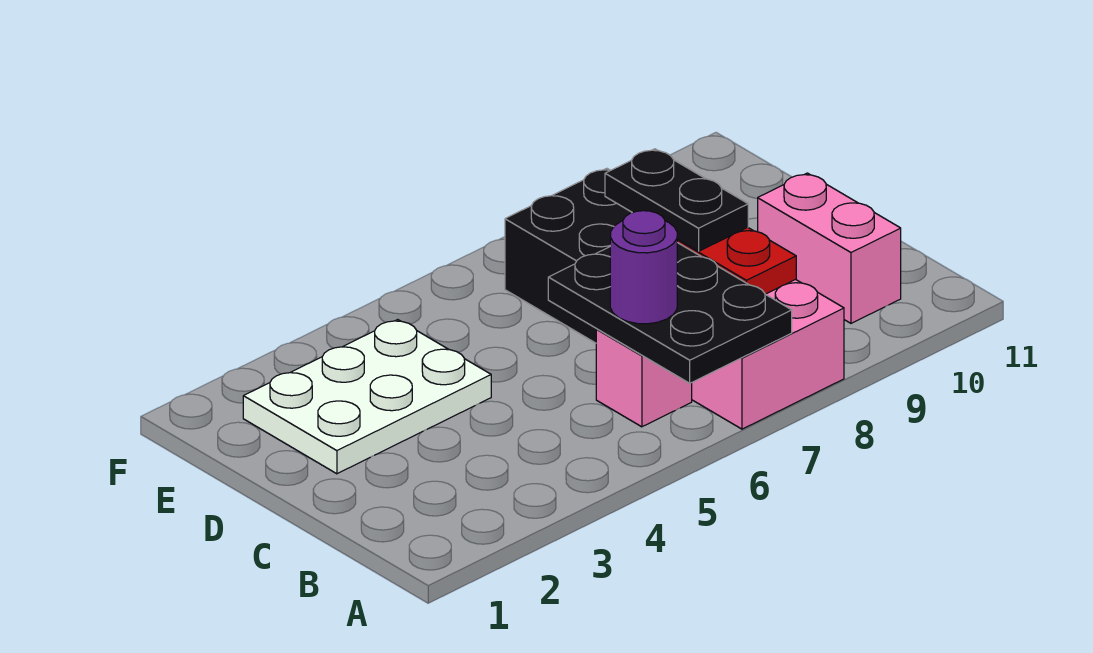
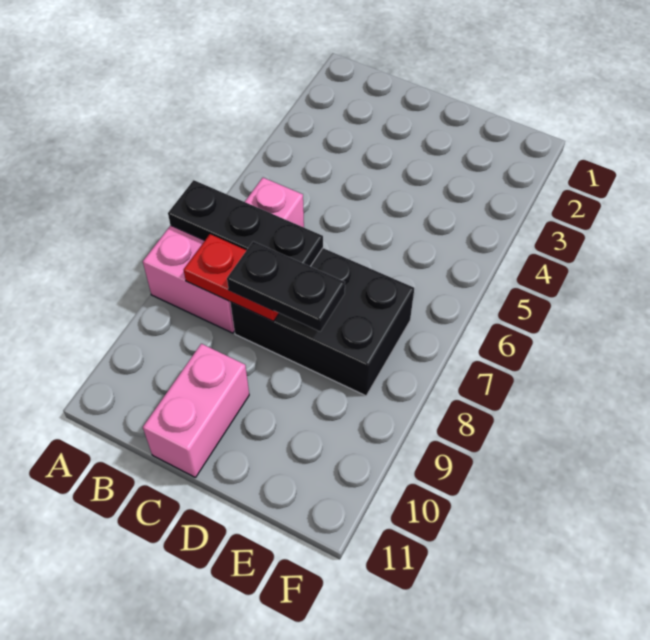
black 2x3 plate [548,243,792,383] -> black 1x3 plate [168,180,323,266]
purple 1x1 round brick [610,211,677,324] -> none
pink 1x2 brick [758,173,901,323] -> pink 1x2 brick turned to [143,344,249,477]
white 2x3 plate [243,320,491,474] -> none

